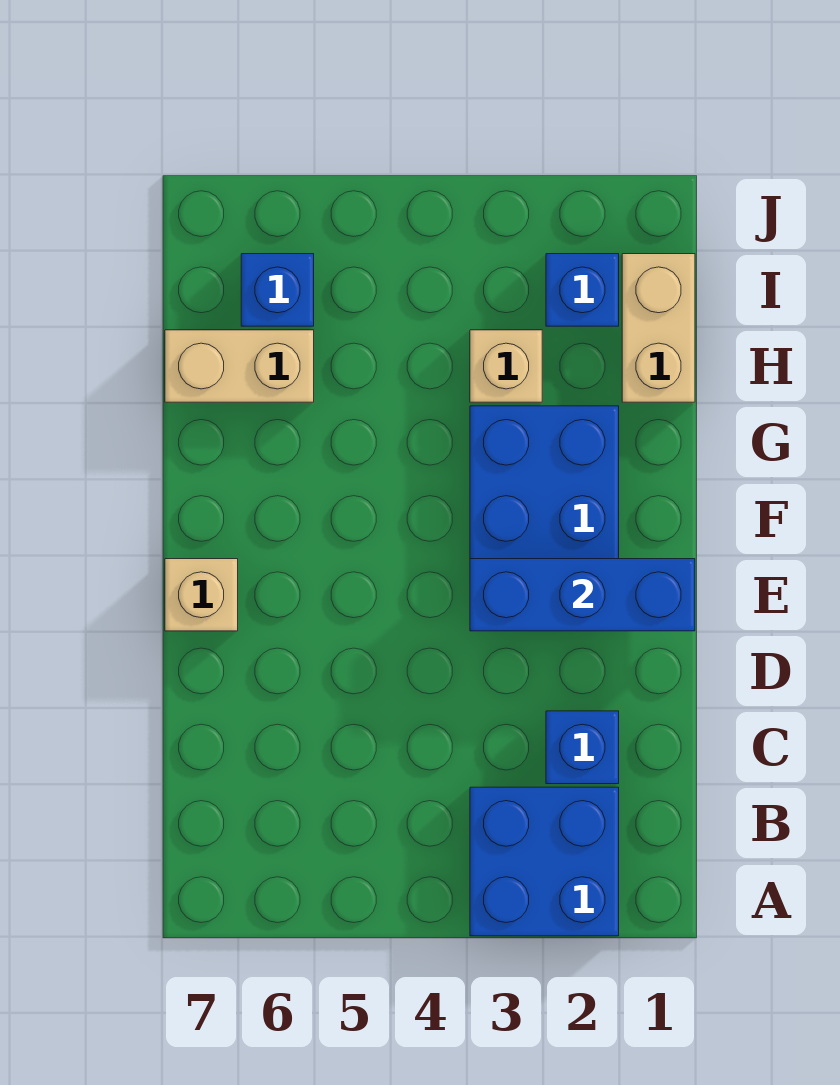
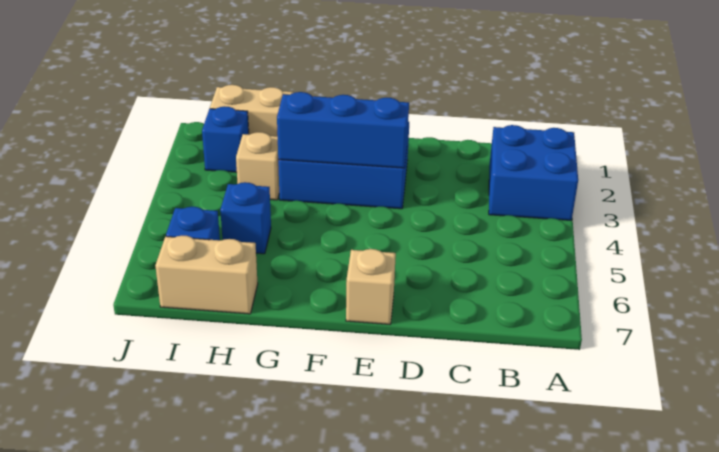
blue 1x1 brick [546,711,619,784] -> blue 1x1 brick moved to [220,182,271,254]
blue 1x3 brick [470,559,695,631] -> blue 1x3 brick turned to [277,92,409,168]
tan 1x2 brick [165,330,314,402] -> tan 1x2 brick turned to [155,236,258,314]

